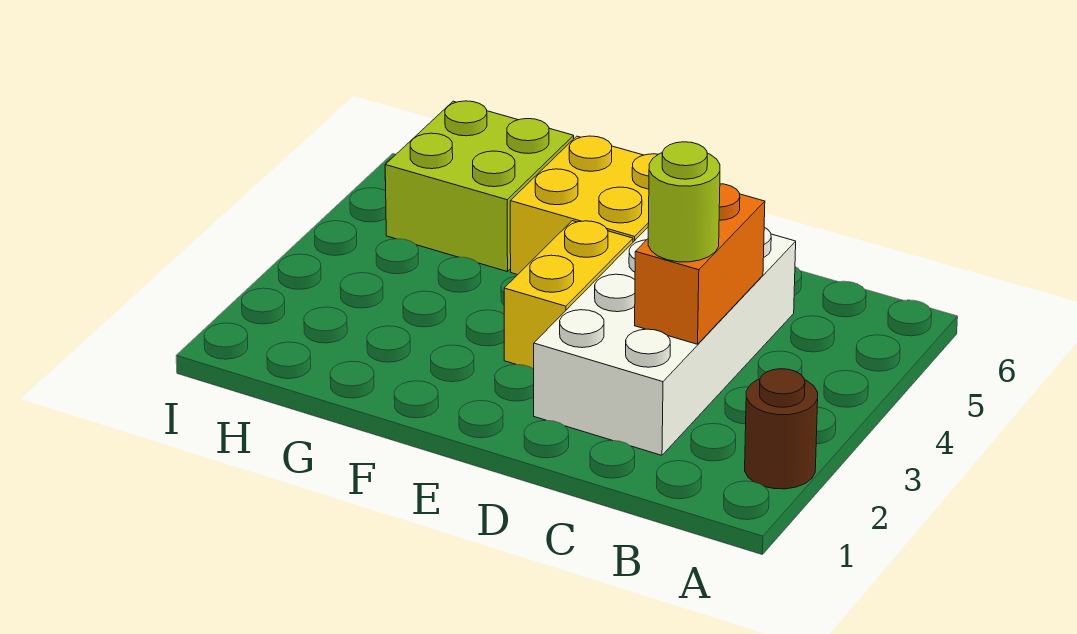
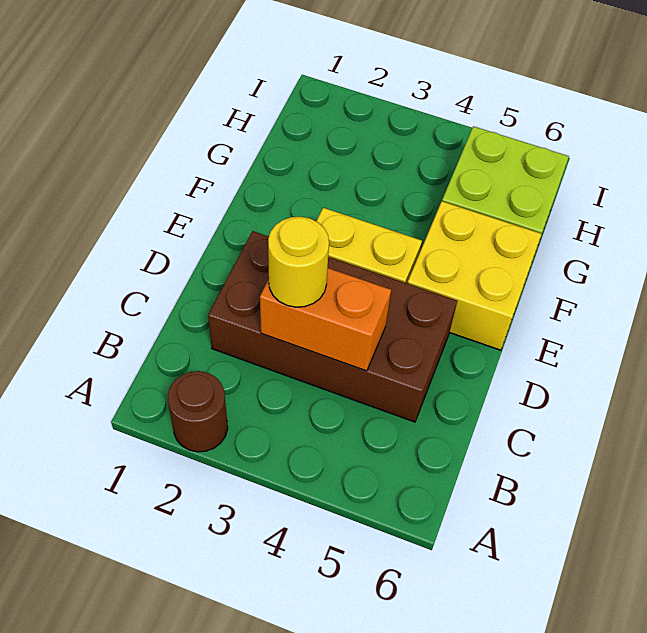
white 2x4 brick [534,228,796,455] -> brown 2x4 brick [208,231,457,422]
lime 1x1 round brick [648,142,720,262] -> yellow 1x1 round brick [268,217,329,307]

